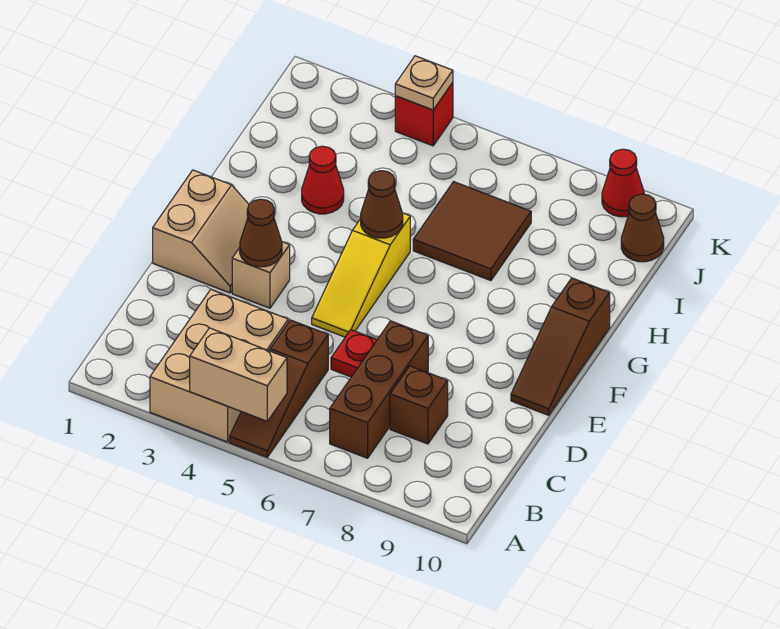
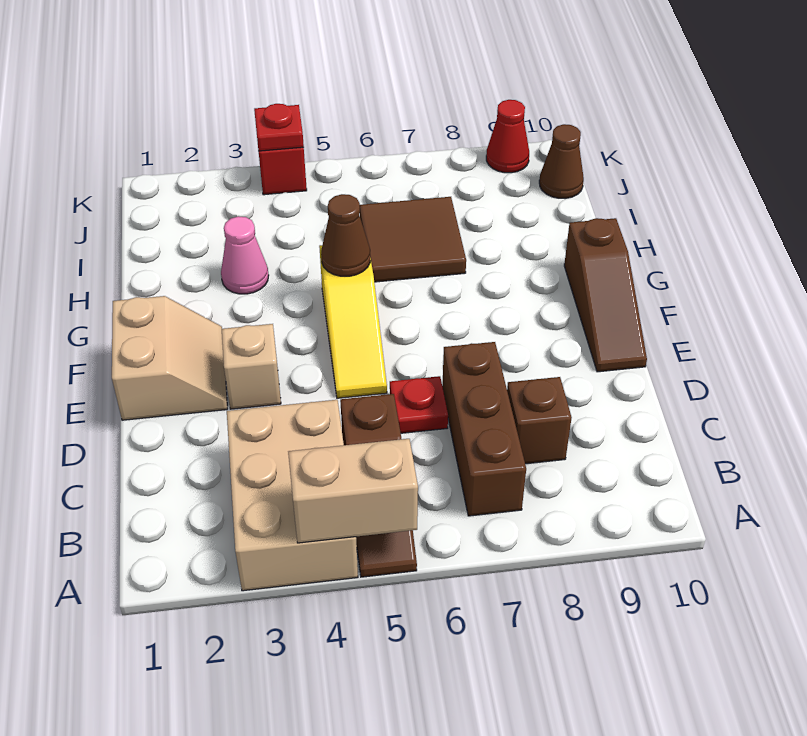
brown 1x1 cone [240,199,282,267] -> none
red 1x1 cone [302,146,344,214] -> pink 1x1 cone [221,216,269,294]
tan 1x1 plate [395,56,453,110] -> red 1x1 plate [254,104,304,151]

